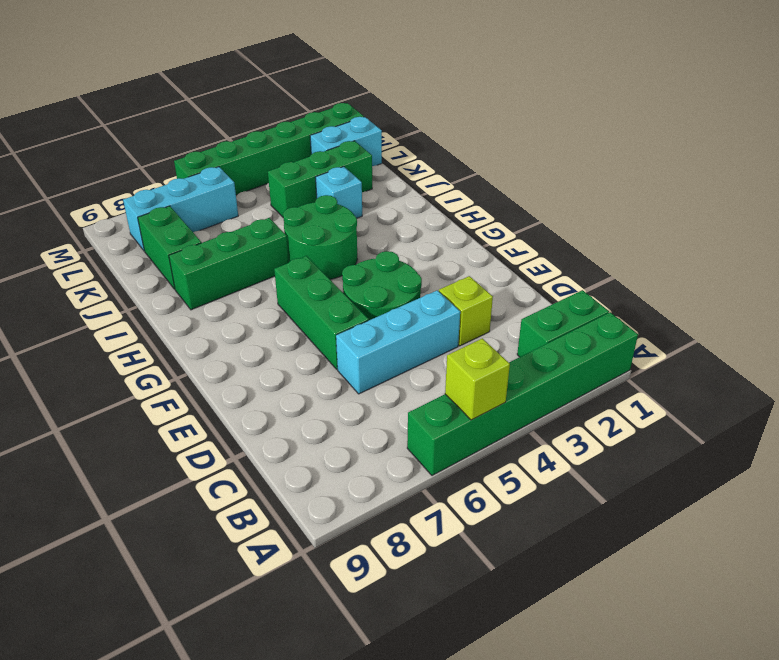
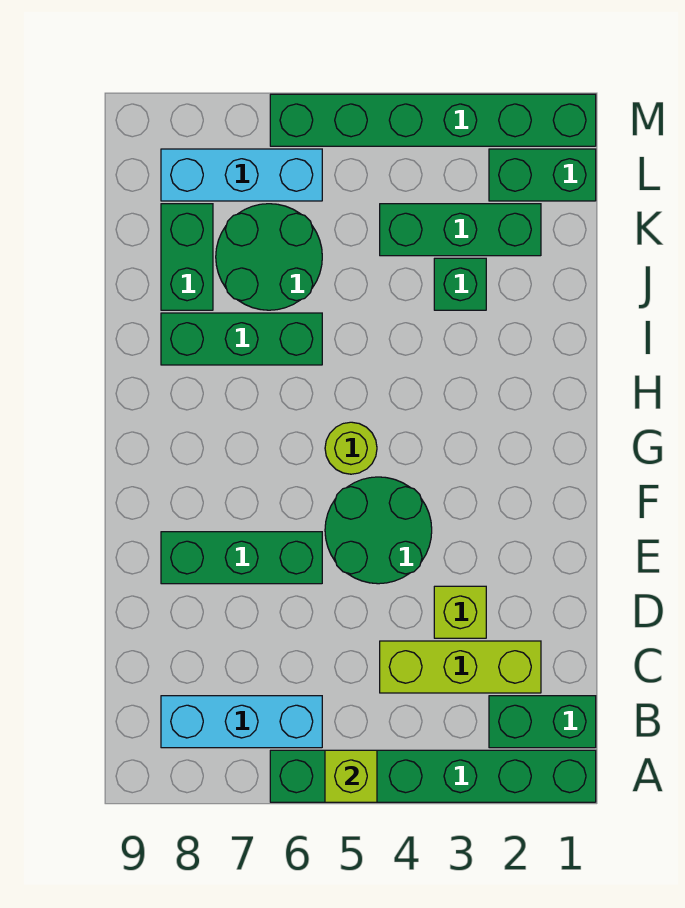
none -> lime 1x3 brick [380,641,541,693]
cyan 1x3 brick [336,290,460,394] -> cyan 1x3 brick moved to [161,696,322,748]
green 1x3 brick [274,256,369,369] -> green 1x3 brick turned to [161,532,322,584]
none -> lime 1x1 round brick [325,422,377,474]
green 2x2 round brick [283,195,357,279] -> green 2x2 round brick moved to [216,204,322,310]
cyan 1x1 brick [316,167,362,218] -> green 1x1 brick [434,258,486,310]
cyan 1x2 brick [310,117,382,166] -> green 1x2 brick [489,149,596,201]

